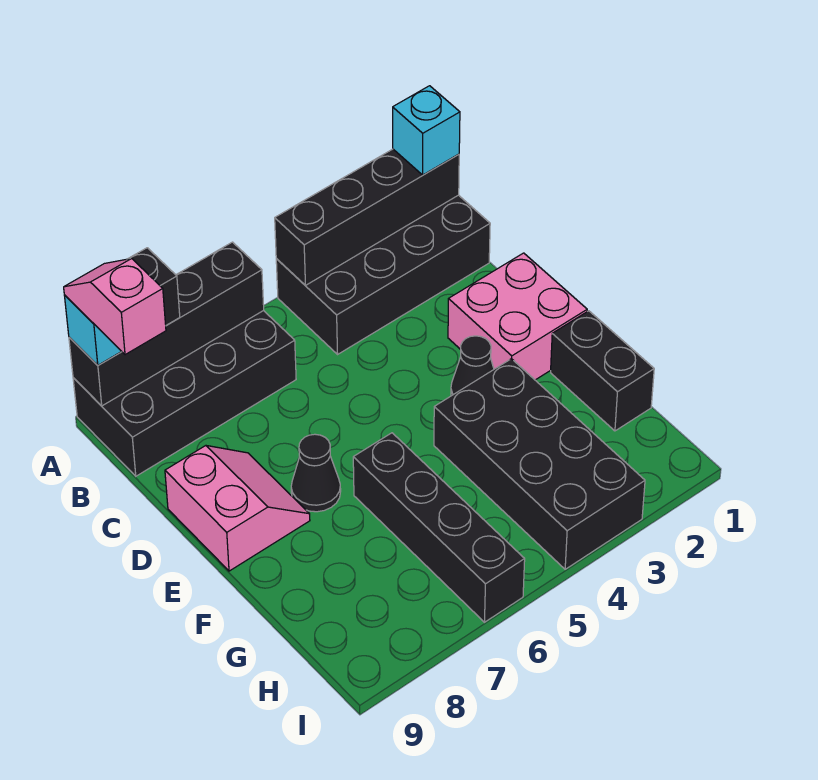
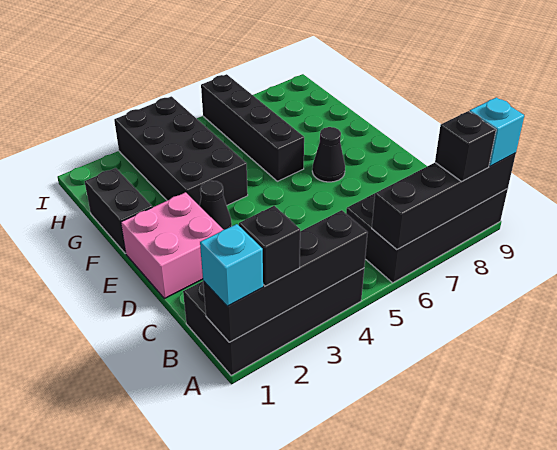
none -> black 1x1 brick [239,206,300,286]
pink 1x2 slope [64,259,166,355] -> none
pink 2x2 slope [165,446,310,571] -> none

